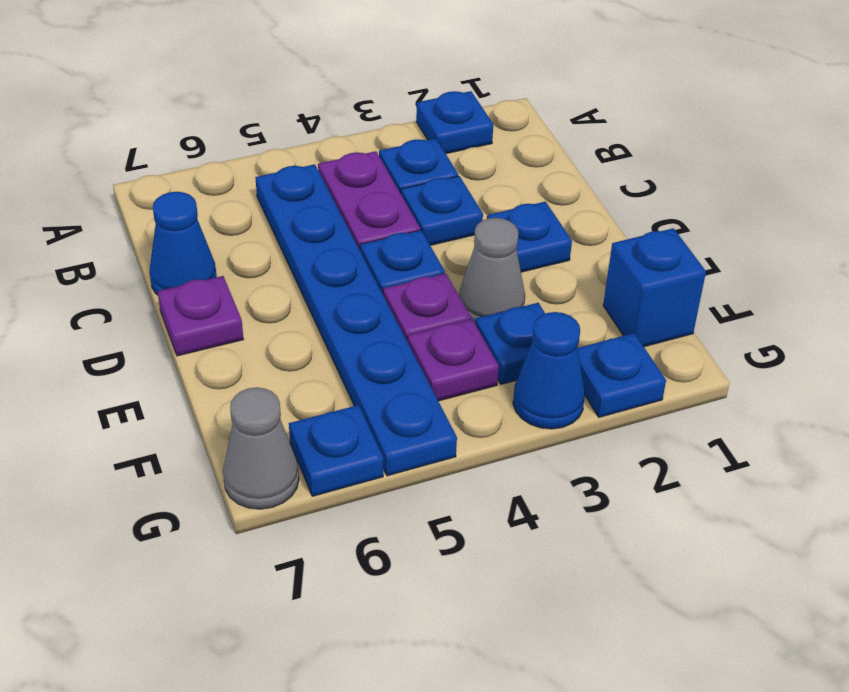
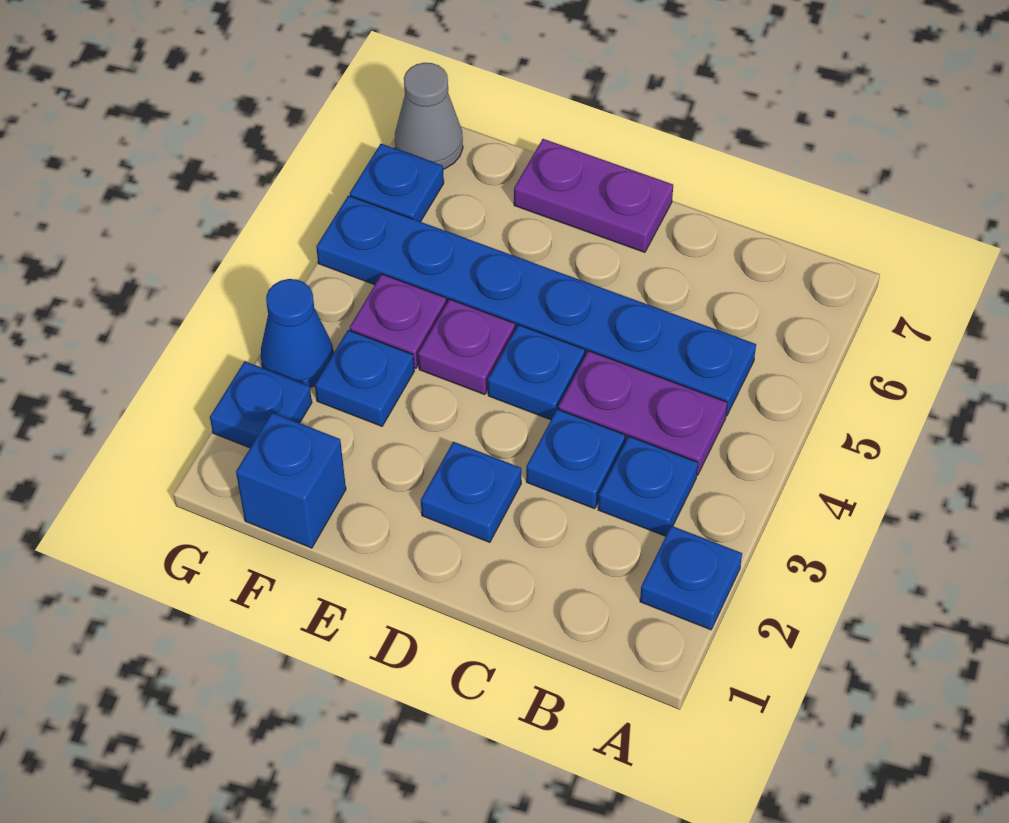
blue 1x1 cone [149,192,217,295] -> none
purple 1x1 plate [158,276,244,356] -> purple 1x2 plate [514,139,673,252]
grey 1x1 cone [459,218,525,323] -> none

